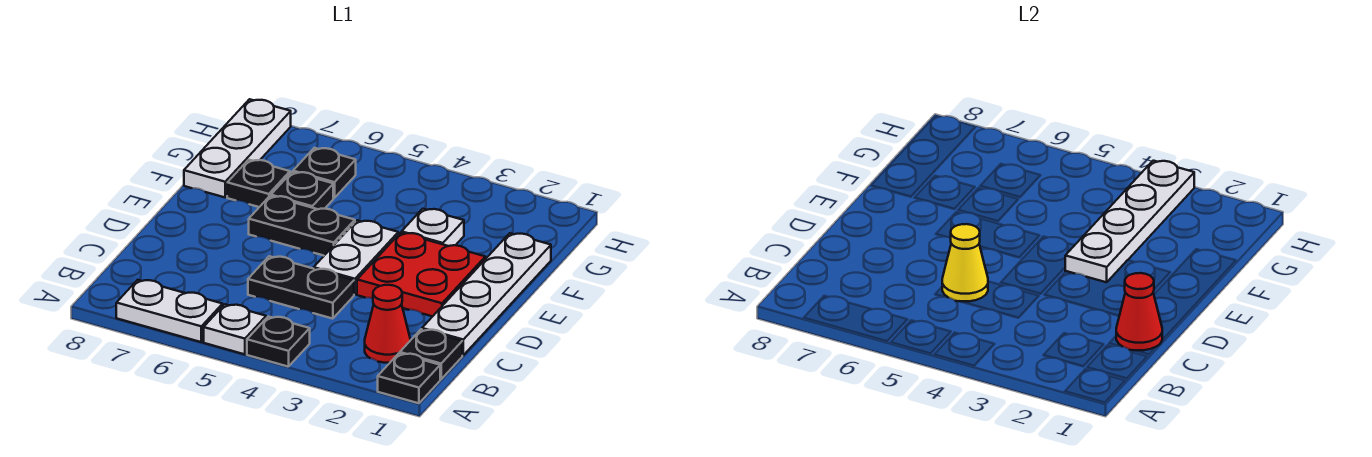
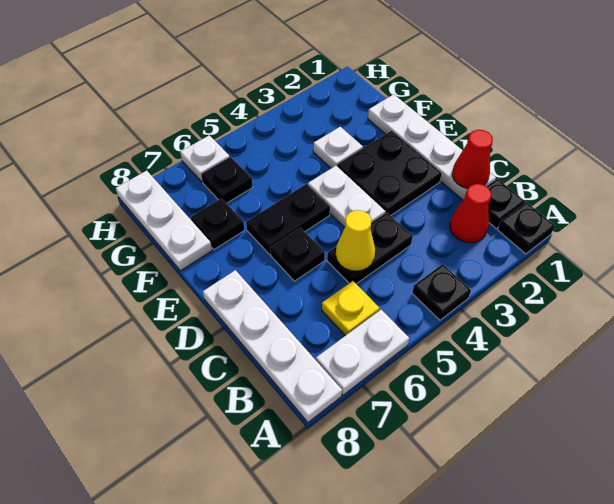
white 1x1 plate [204,304,266,354] -> white 1x1 plate moved to [180,135,230,182]
none -> yellow 1x1 plate [322,281,380,336]
red 2x2 plate [357,233,485,316] -> black 2x2 plate [337,131,442,216]
white 1x4 plate [1065,161,1194,282] -> white 1x4 plate moved to [203,270,342,422]
black 1x1 plate [271,172,333,209] -> black 1x1 plate moved to [270,228,325,281]

